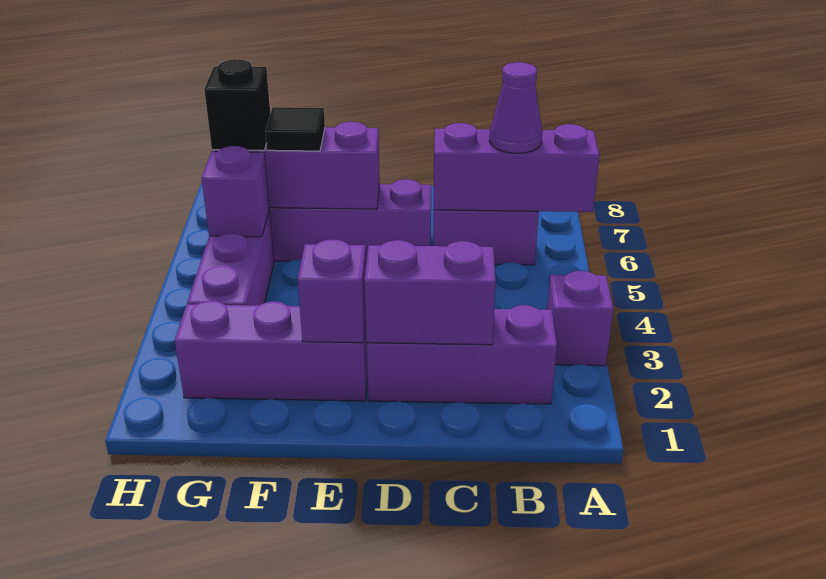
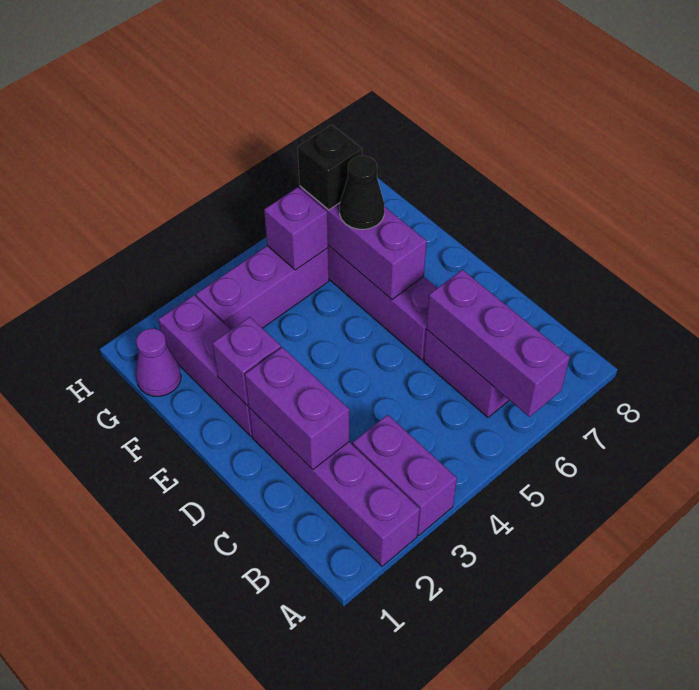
purple 1x1 brick [547,271,613,366] -> purple 1x2 brick [353,415,457,535]
purple 1x3 brick [367,305,557,404] -> purple 1x4 brick [249,408,420,566]
purple 1x1 cone [489,62,542,153] -> purple 1x1 cone moved to [136,328,181,396]
black 1x1 tile [265,107,325,151] -> black 1x1 cone [340,156,385,229]

